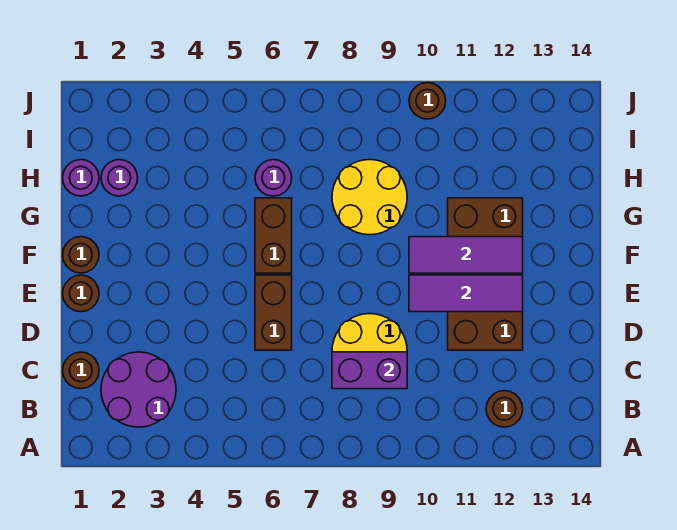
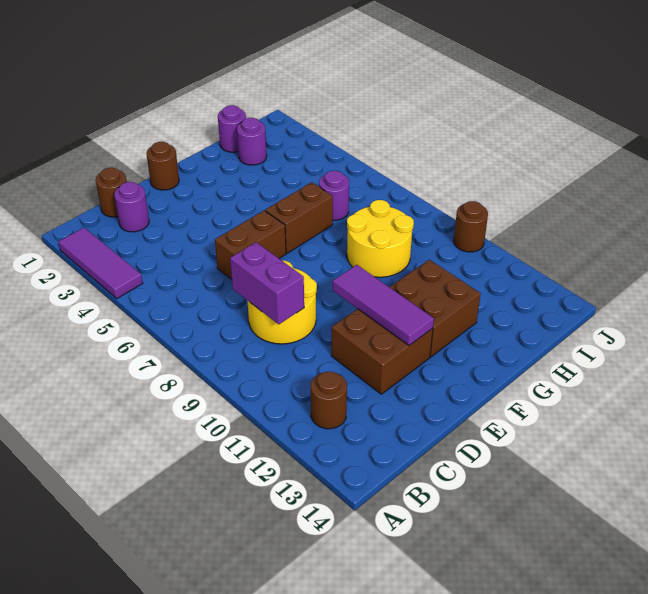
purple 2x2 round brick [101,352,176,427] -> purple 1x1 round brick [114,182,149,232]
brown 1x1 round brick [63,237,99,273] -> none
purple 1x3 tile [409,237,523,273] -> purple 1x3 tile moved to [58,228,143,298]

